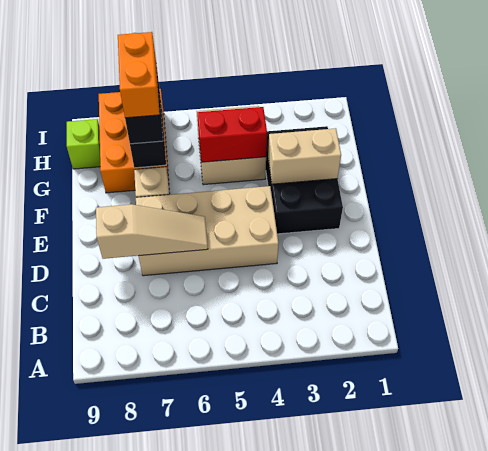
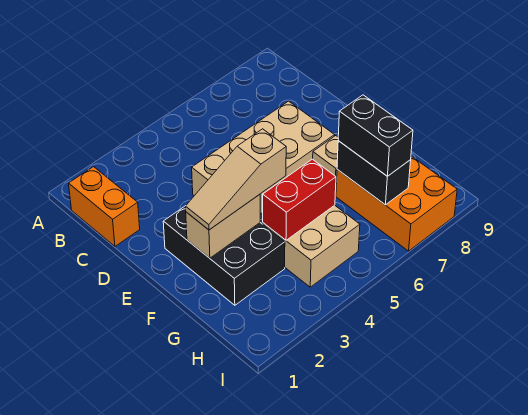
tan 1x3 slope [96,204,208,259] -> tan 1x3 slope moved to [185,129,286,230]
orange 1x2 brick [118,32,160,118] -> orange 1x2 brick moved to [69,167,140,246]
lime 1x1 brick [67,119,100,169] -> none

